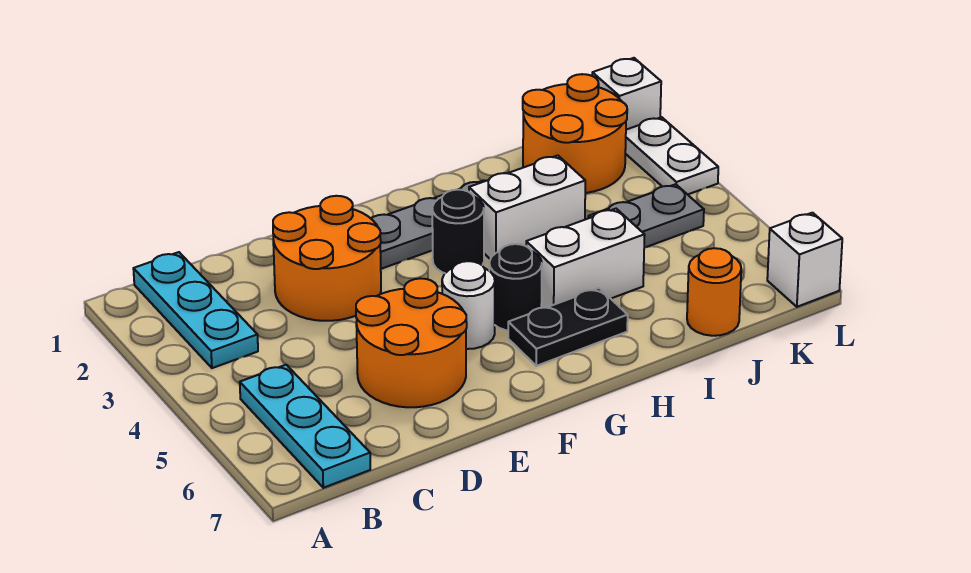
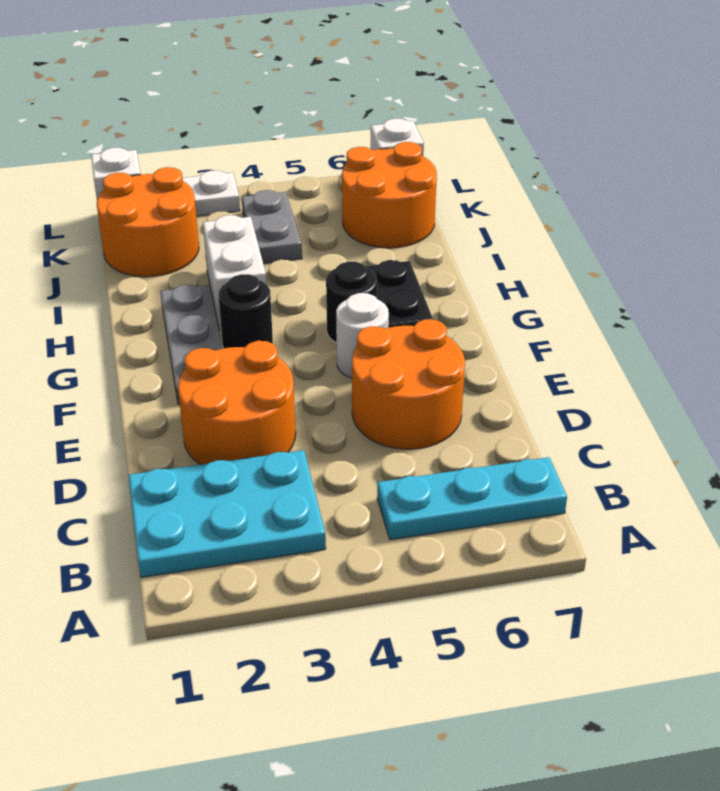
cyan 1x3 plate [133,252,258,368] -> cyan 2x3 plate [128,450,326,577]
white 1x2 brick [526,209,645,308] -> none
orange 1x1 round brick [687,248,741,336] -> orange 2x2 round brick [342,142,437,248]

